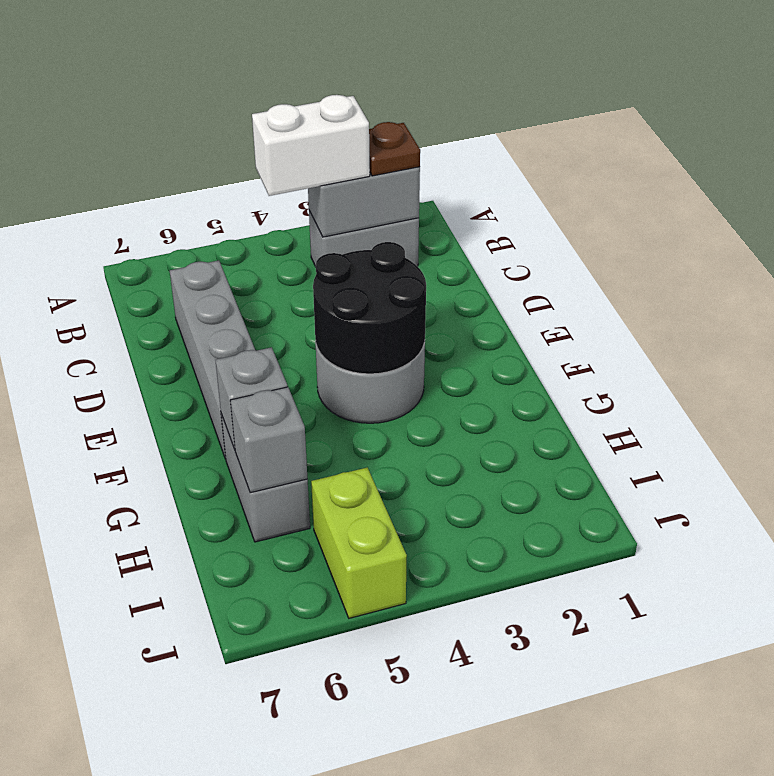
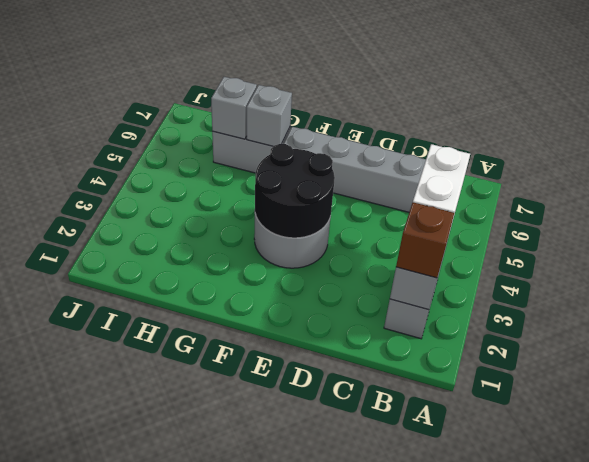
brown 1x1 plate [369,122,420,176] -> brown 1x1 brick [396,202,454,278]
lime 1x2 brick [311,468,407,618] -> none

